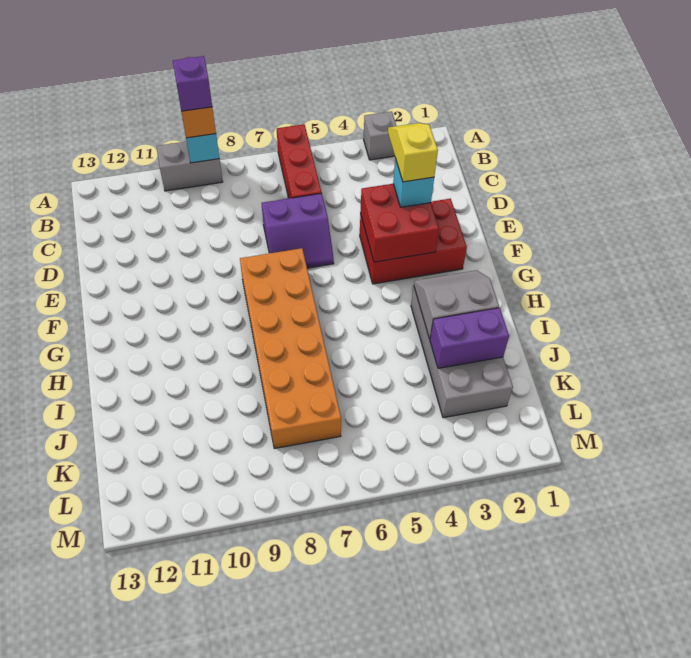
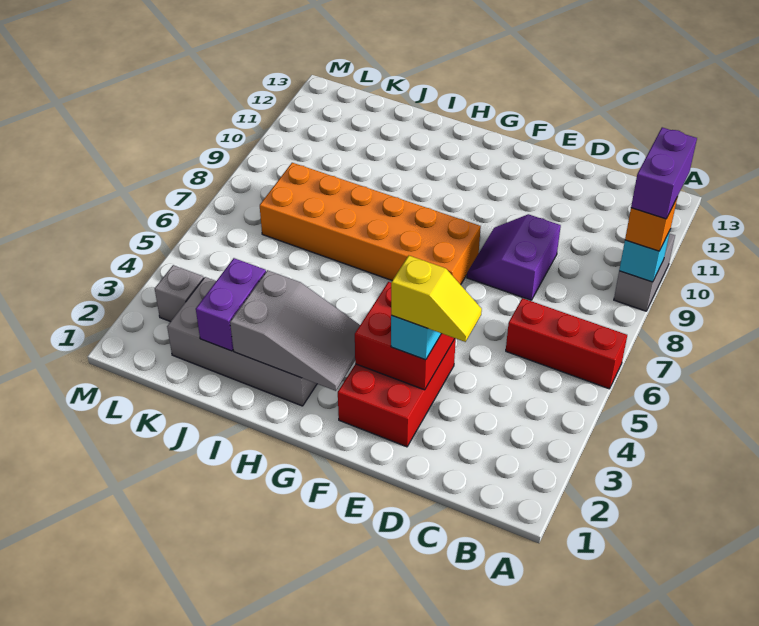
grey 1x1 brick [364,111,396,160] -> grey 1x1 brick moved to [155,265,204,322]
purple 1x1 brick [173,56,212,111] -> purple 1x2 brick [631,127,697,219]
purple 2x2 slope [262,193,334,268] -> purple 2x2 slope moved to [467,214,561,300]
grey 2x2 slope [414,270,499,339] -> grey 2x3 slope [230,270,360,391]

